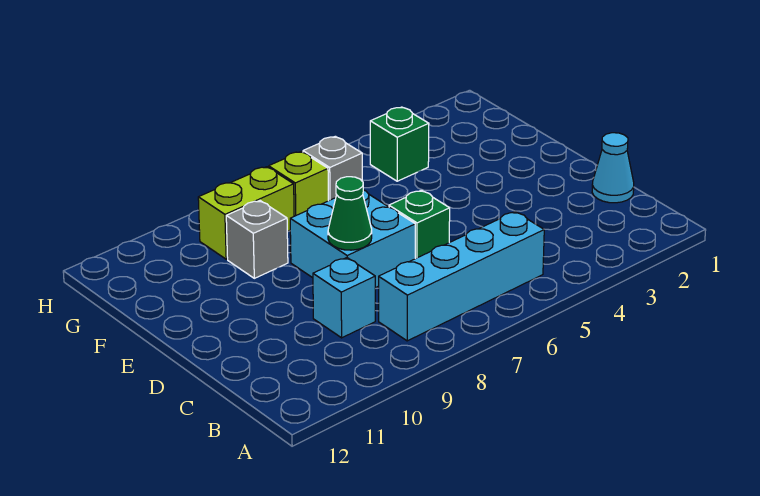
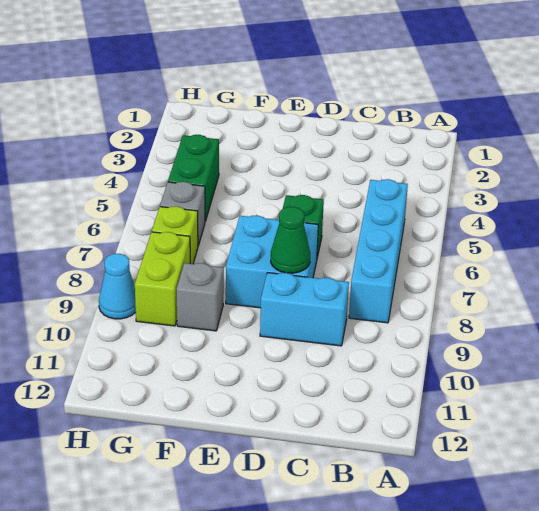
cyan 1x1 cone [592,133,634,203] -> cyan 1x1 cone moved to [99,254,136,319]
cyan 1x1 brick [313,258,375,338] -> cyan 1x2 brick [260,273,349,346]
green 1x1 brick [370,107,429,181] -> green 1x2 brick [168,135,219,221]

